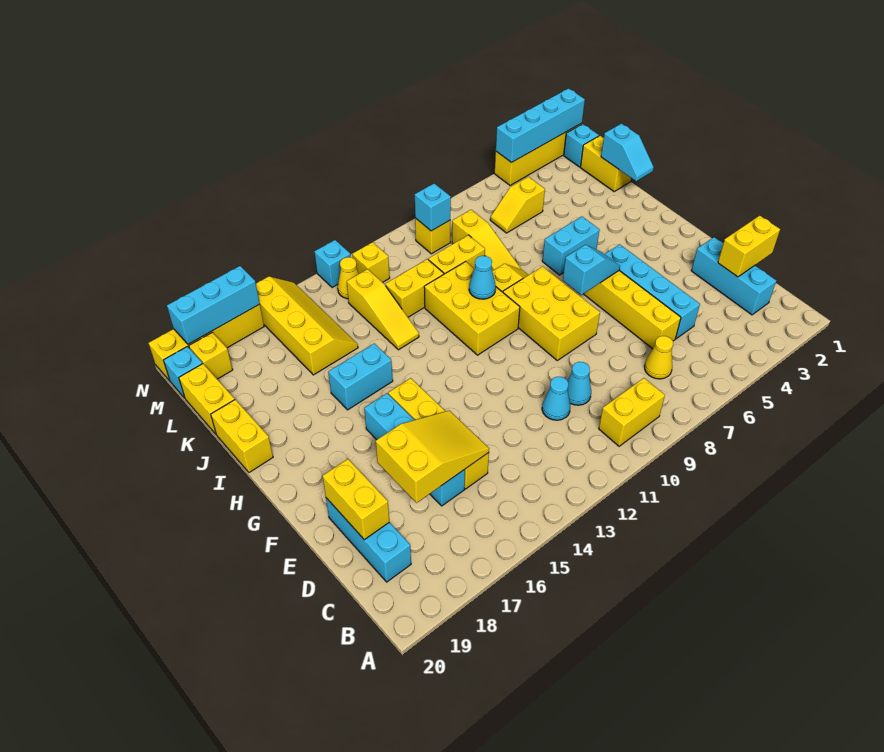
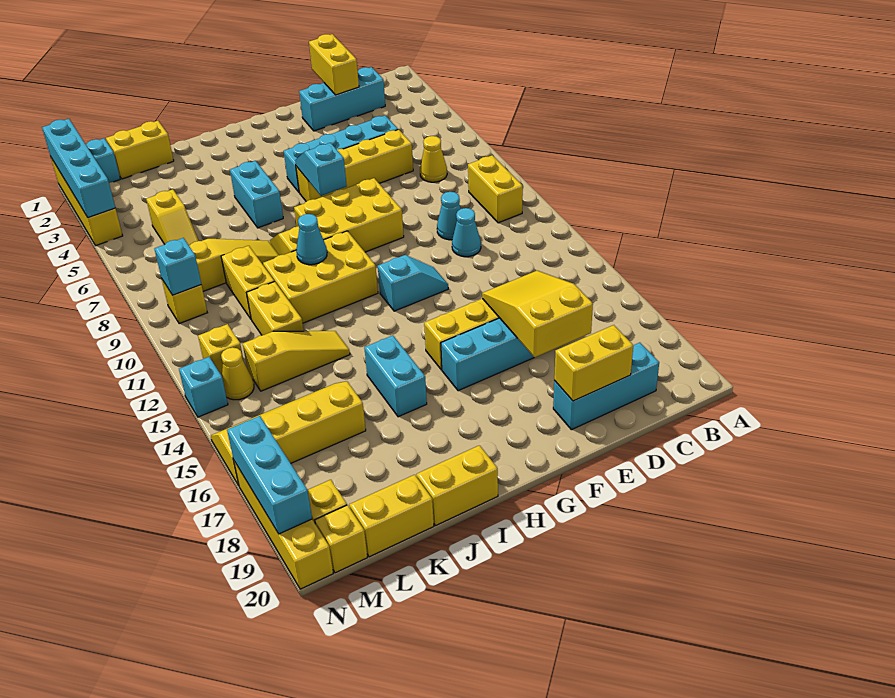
cyan 1x2 slope [601,123,654,181] -> cyan 1x2 slope moved to [378,255,448,311]
cyan 1x1 brick [164,346,203,398] -> yellow 1x1 brick [315,505,367,573]

